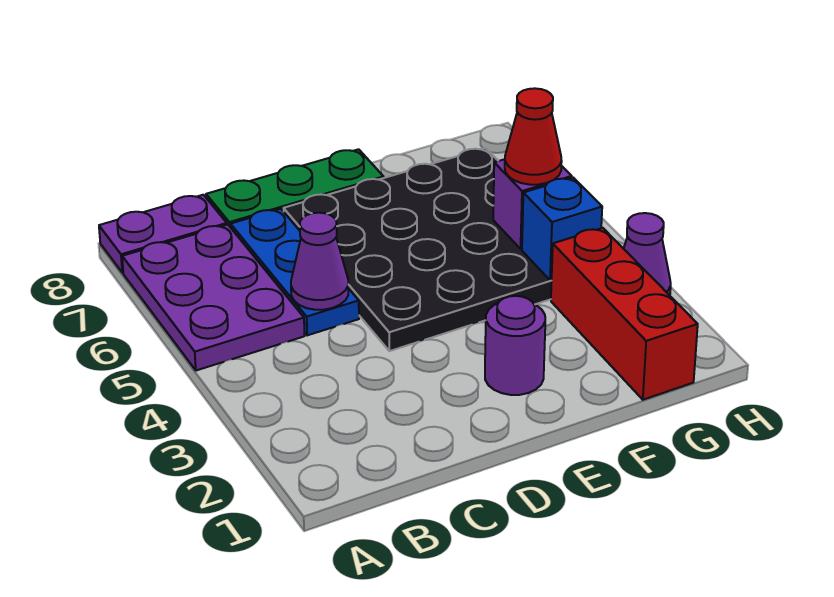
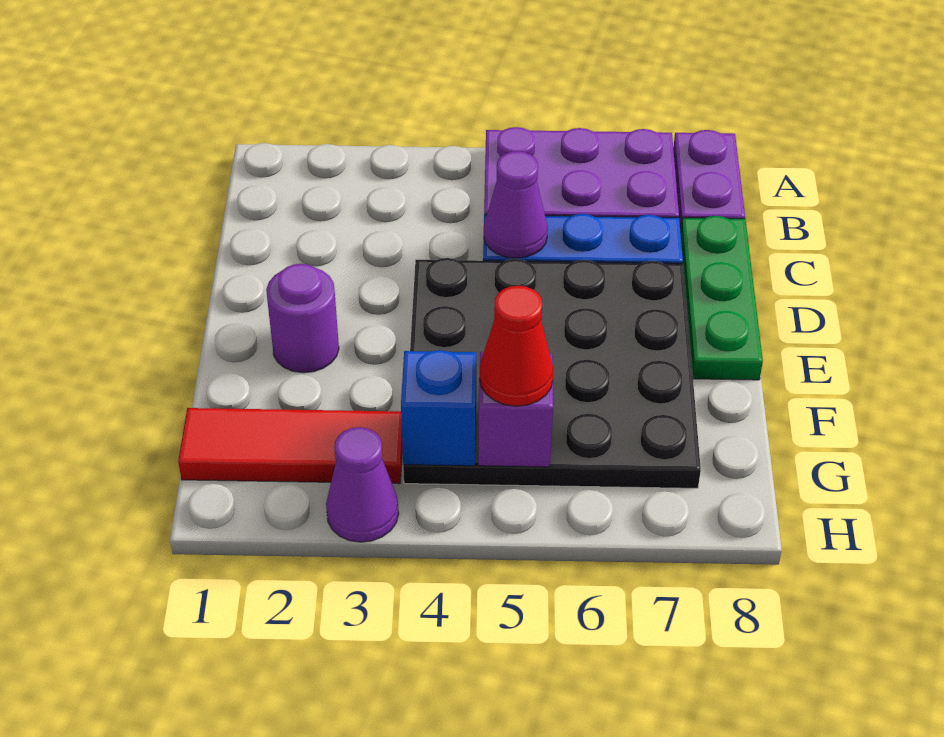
red 1x3 brick [551,228,698,400] -> red 1x3 tile [178,408,403,484]

